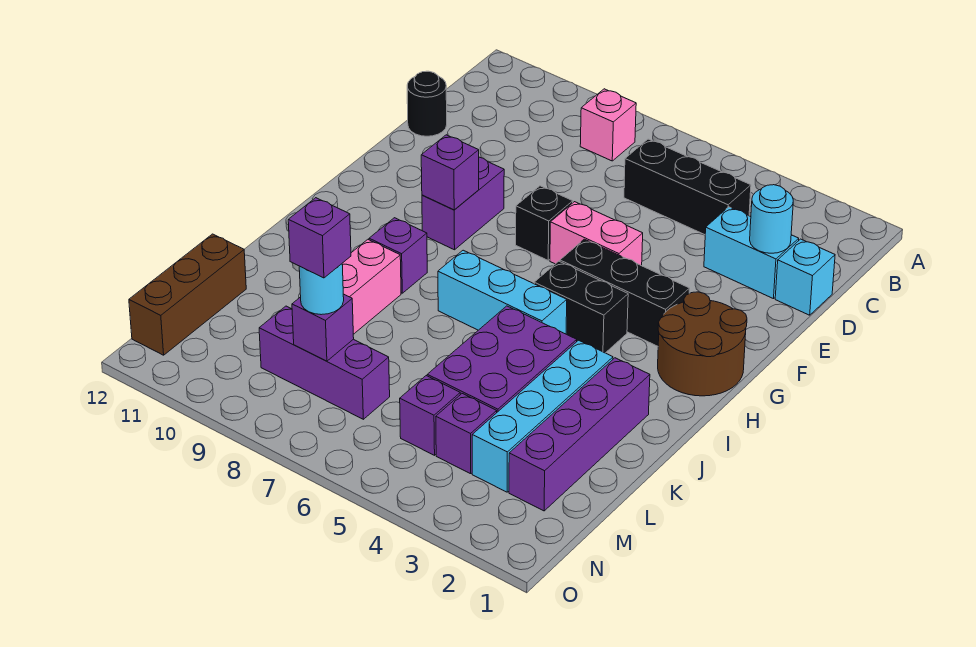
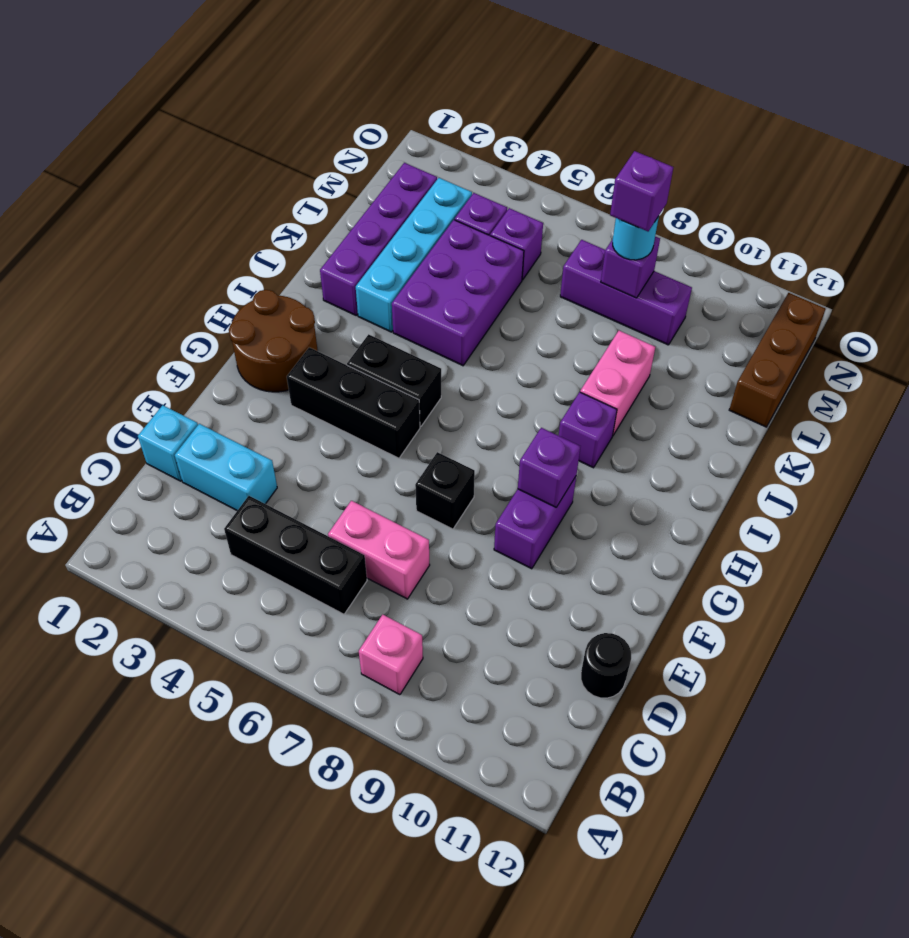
cyan 1x1 round brick [750,185,793,253] -> none
pink 1x2 brick [550,202,643,266] -> pink 1x2 brick moved to [328,501,430,599]
cyan 1x3 brick [438,250,567,334] -> none

